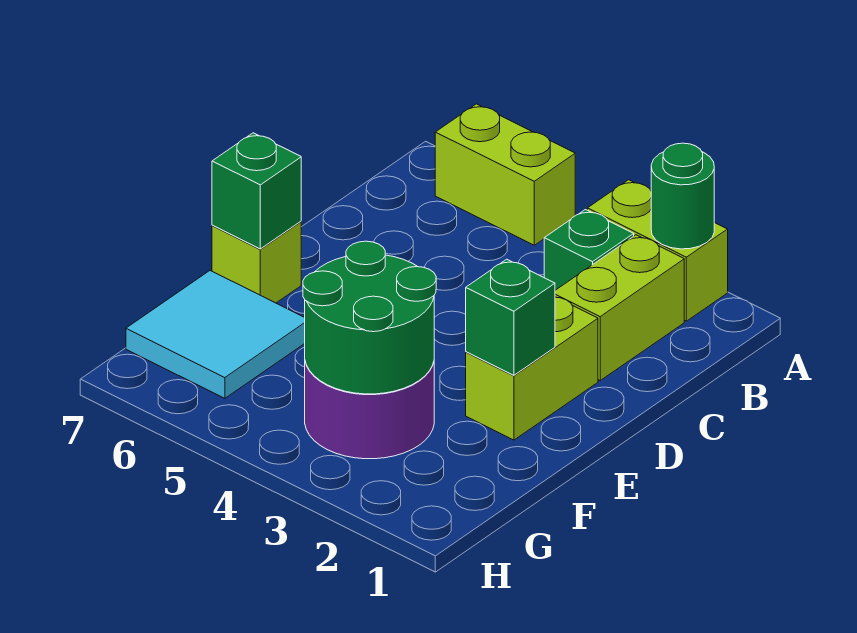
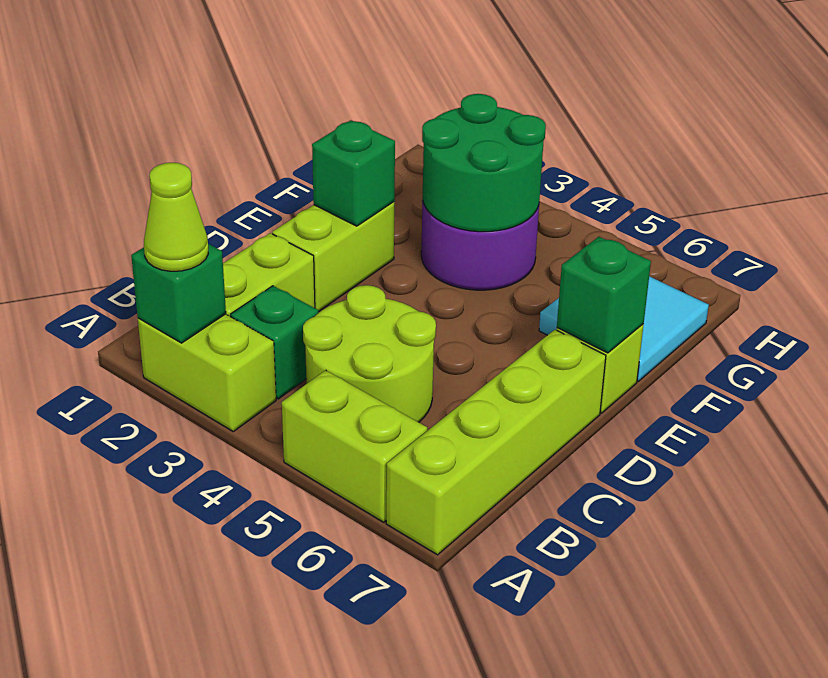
green 1x1 round brick [651,143,714,249] -> green 1x1 brick [131,244,226,343]
none -> lime 1x1 cone [144,163,208,271]
none -> lime 1x4 brick [386,330,606,555]
none -> lime 2x2 round brick [303,285,436,422]

